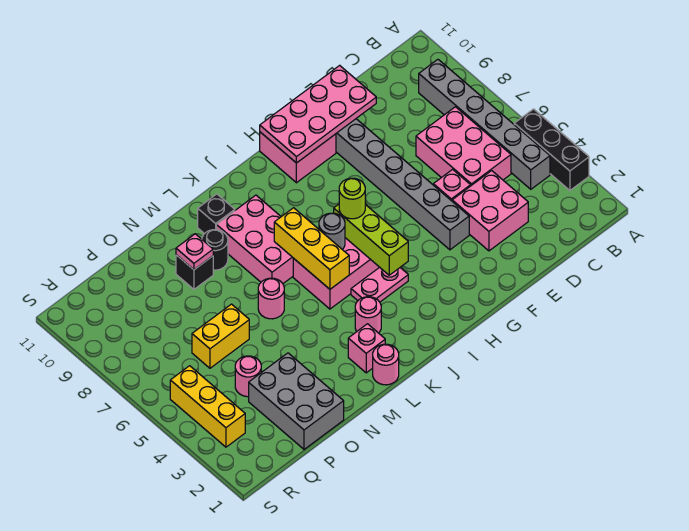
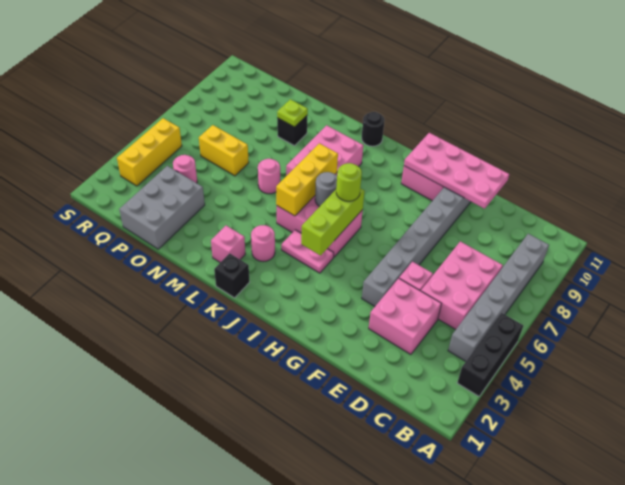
pink 1x1 round brick [373,344,399,385] -> none
black 1x1 brick [198,194,235,234] -> black 1x1 brick moved to [214,253,250,298]
black 1x1 round brick [202,230,228,270] -> black 1x1 round brick moved to [361,112,385,146]
pink 1x1 plate [176,234,213,270] -> lime 1x1 plate [277,99,308,127]

